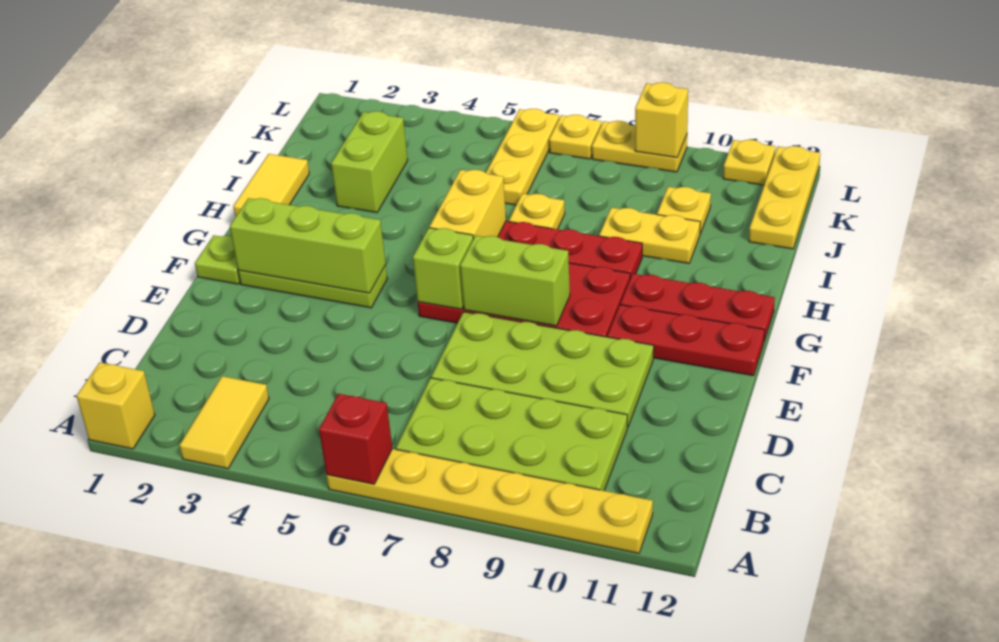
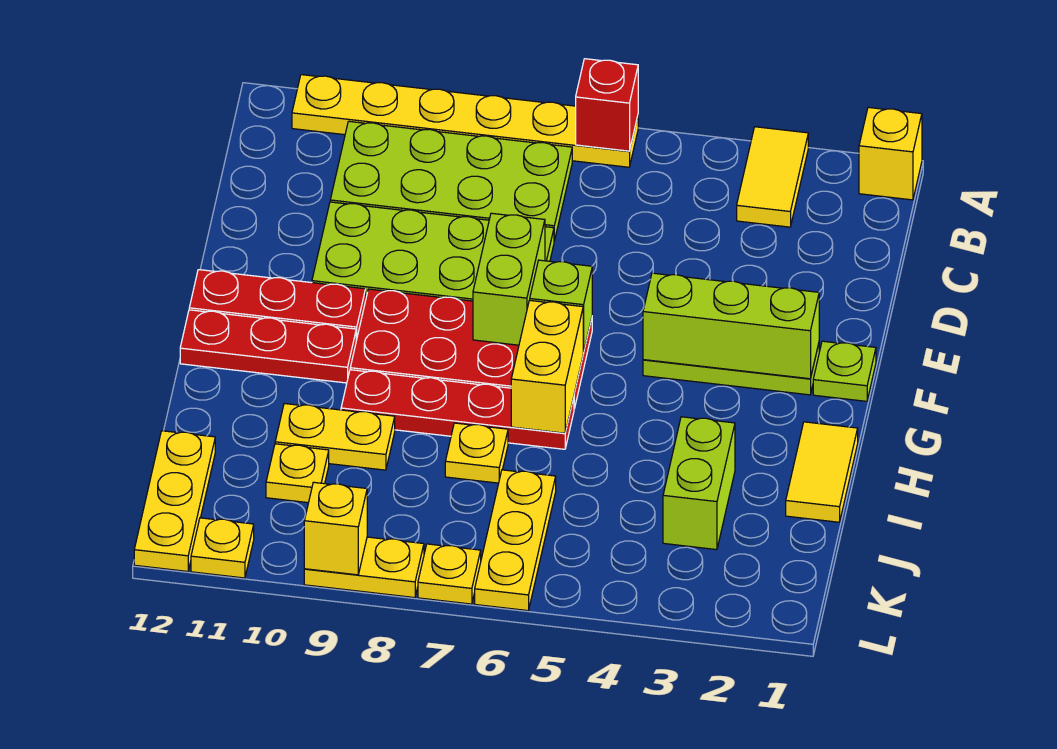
lime 1x2 brick [460,235,570,326] -> lime 1x2 brick turned to [473,213,545,345]

